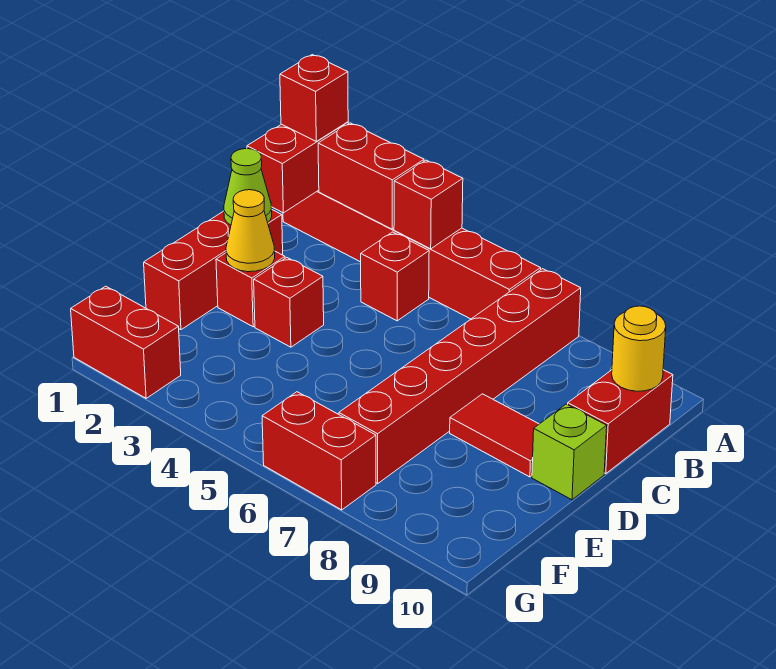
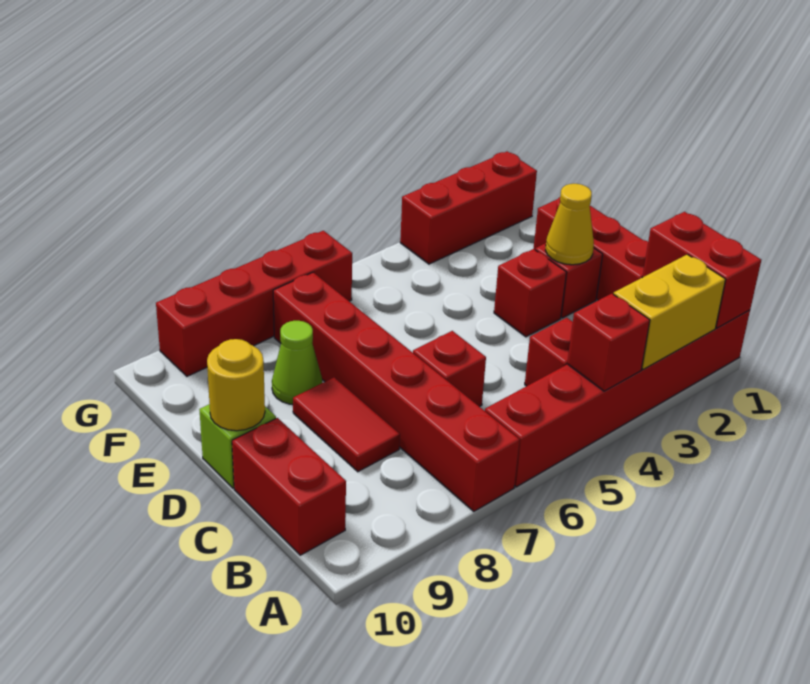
red 1x1 brick [280,55,348,141] -> red 1x1 brick moved to [413,331,486,407]
red 1x2 brick [318,123,424,229] -> yellow 1x2 brick [614,254,726,369]
yellow 1x1 round brick [612,306,666,391] -> yellow 1x1 round brick moved to [207,339,265,431]
lime 1x1 cone [224,149,272,225] -> lime 1x1 cone moved to [272,321,322,405]
red 1x2 tile [450,394,539,477] -> red 1x2 tile turned to [293,377,400,472]
red 1x2 brick [71,286,181,398] -> red 1x3 brick [400,151,537,264]
red 1x2 brick [262,392,376,510] -> red 1x4 brick [156,231,353,376]

